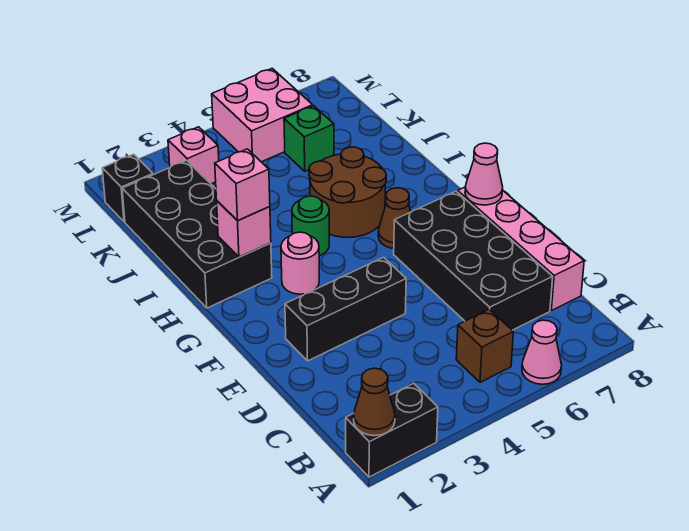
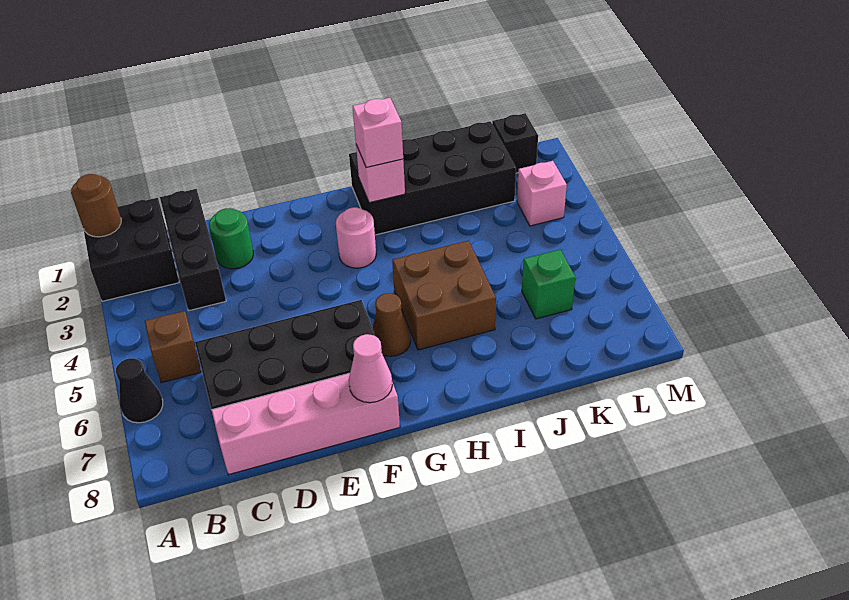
black 1x2 brick [346,383,438,477] -> black 2x2 brick [83,198,179,301]
brown 1x1 cone [354,368,395,436] -> brown 1x1 round brick [71,174,121,237]
pink 1x1 cone [522,320,562,384] -> black 1x1 cone [116,358,163,423]
black 1x3 brick [285,257,406,361] -> black 1x3 brick moved to [160,189,226,311]
green 1x1 round brick [292,196,329,256] -> green 1x1 round brick moved to [209,208,253,269]
brown 2x2 round brick [309,147,386,237] -> brown 2x2 brick [392,241,496,350]
pink 2x2 brick [212,69,313,162] -> none

